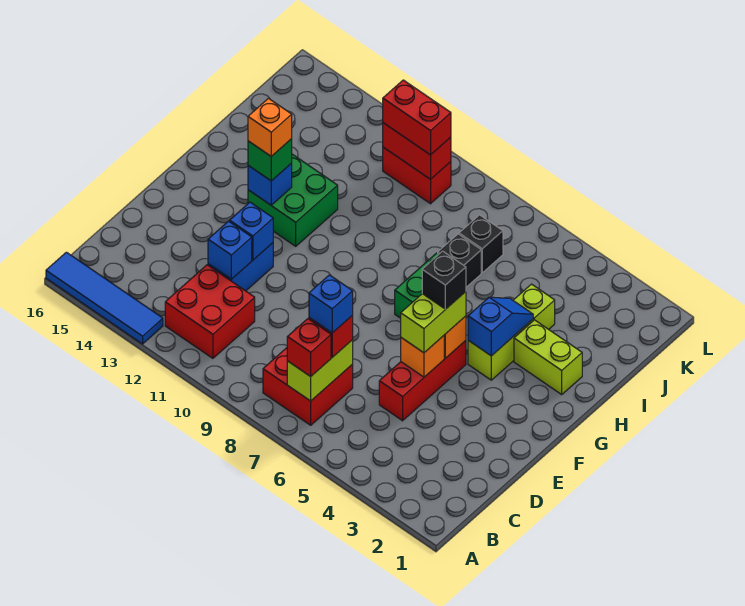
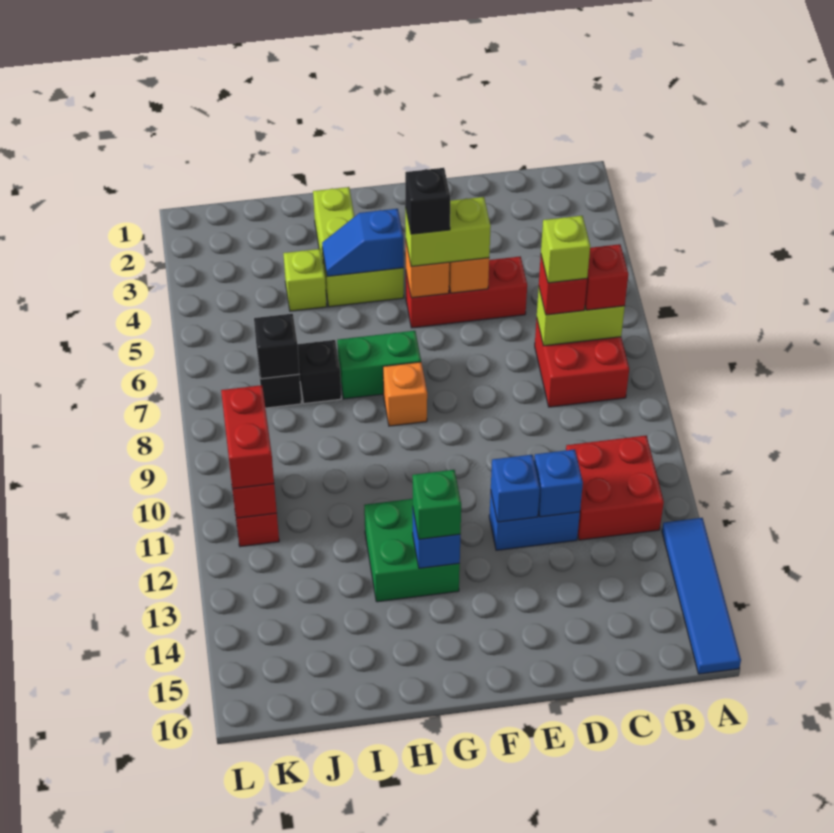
blue 1x1 brick [309,275,353,333] -> lime 1x1 brick [541,216,590,283]
orange 1x1 brick [248,98,292,156] -> orange 1x1 brick moved to [383,362,427,426]
none -> black 1x1 brick [254,314,299,379]

